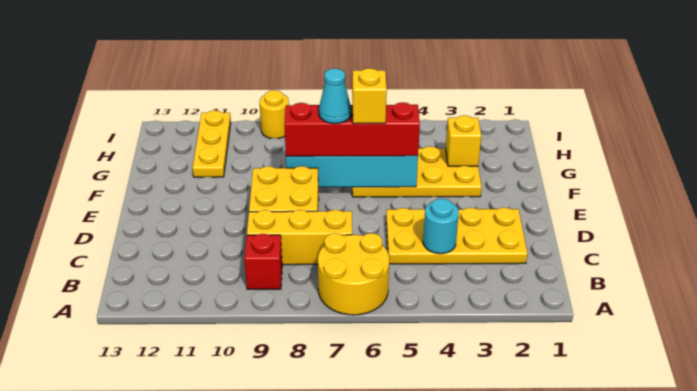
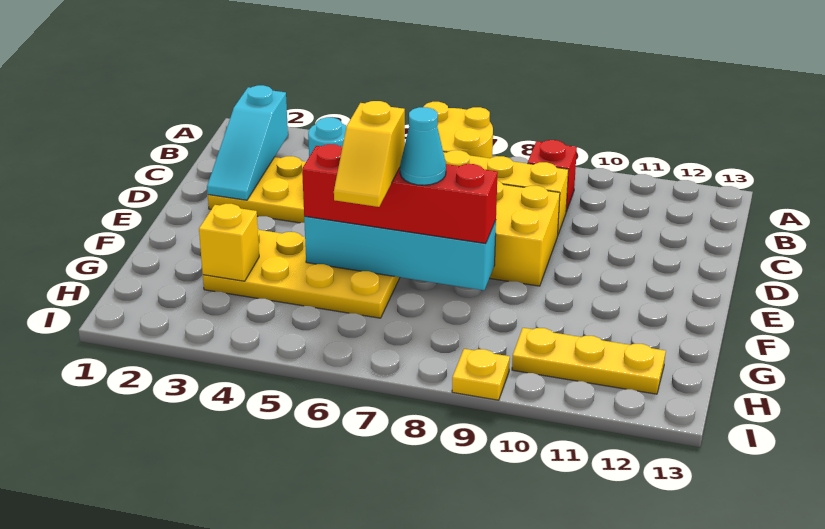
none -> cyan 1x3 slope [207,85,288,200]
yellow 1x3 plate [193,110,231,177] -> yellow 1x3 plate turned to [512,328,666,394]
yellow 1x1 round brick [259,90,289,139] -> yellow 1x1 plate [452,349,510,400]

